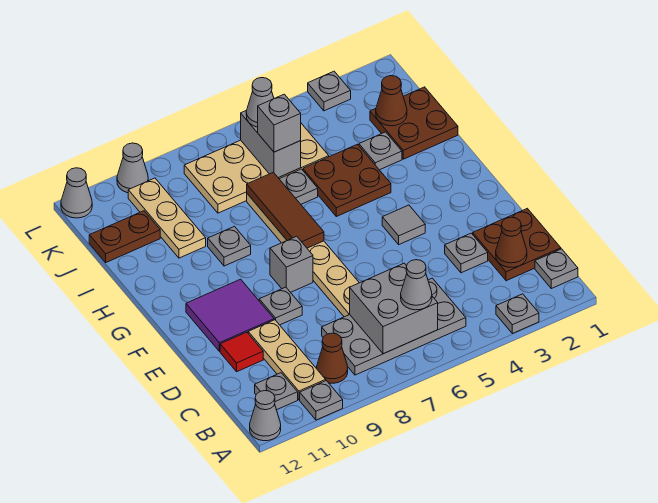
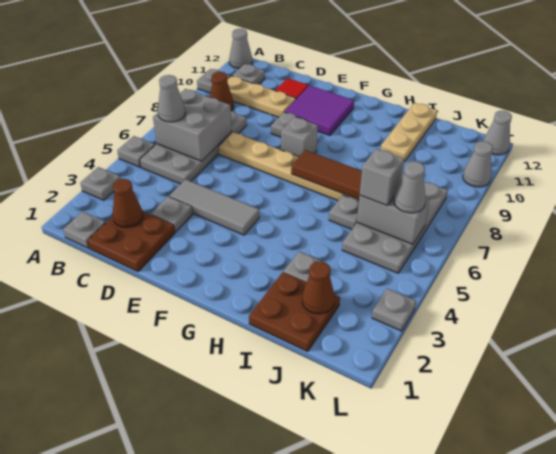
grey 1x1 tile [382,205,425,244] -> grey 1x3 tile [169,179,260,235]
brown 2x2 plate [303,144,391,216] -> none
grey 1x1 plate [208,226,251,266] -> grey 1x1 plate moved to [117,136,155,167]
tan 1x3 plate [128,178,206,258] -> tan 1x3 plate turned to [381,103,437,162]
tan 2x4 plate [184,123,329,213] -> grey 2x4 plate [342,173,448,273]
brown 1x2 plate [89,211,160,262] -> none

